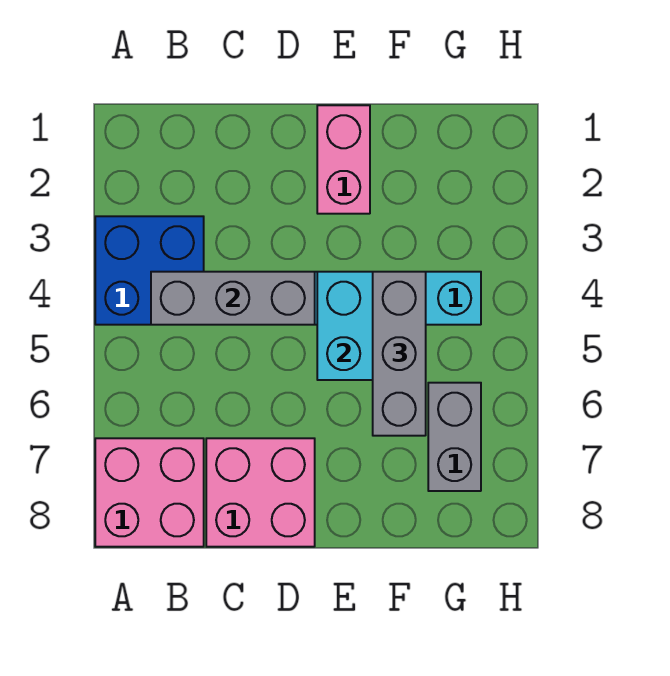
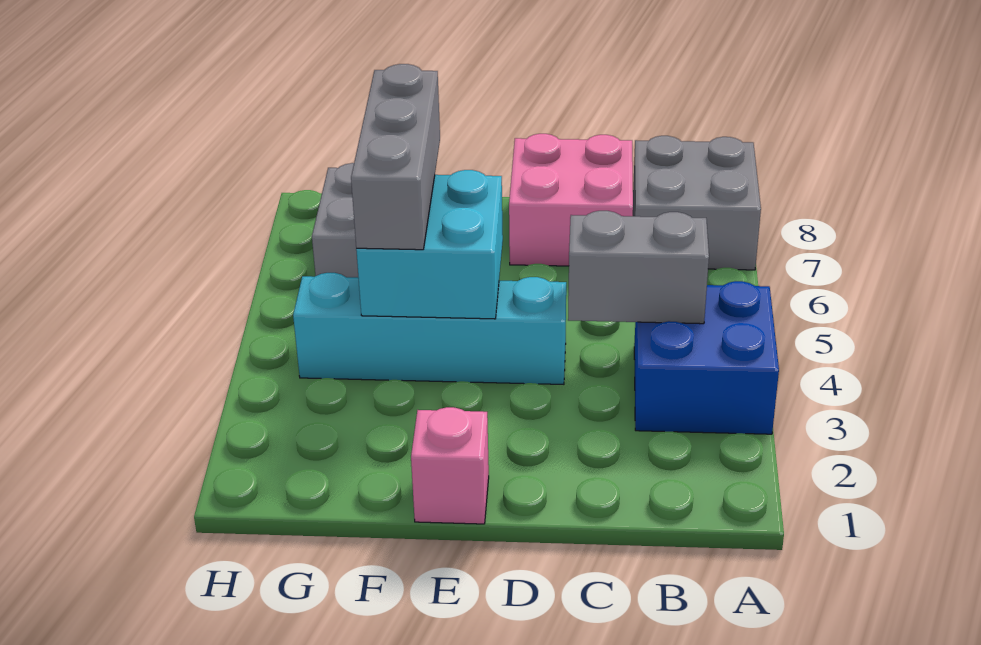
pink 2x2 brick [95,438,204,547] -> grey 2x2 brick [633,136,761,270]
grey 1x3 brick [151,272,315,325] -> grey 1x2 brick [568,211,709,324]
pink 1x2 brick [317,105,370,214] -> pink 1x1 brick [411,407,489,524]

